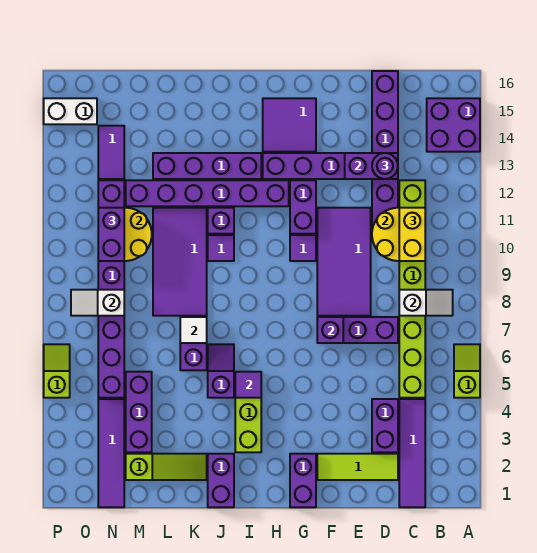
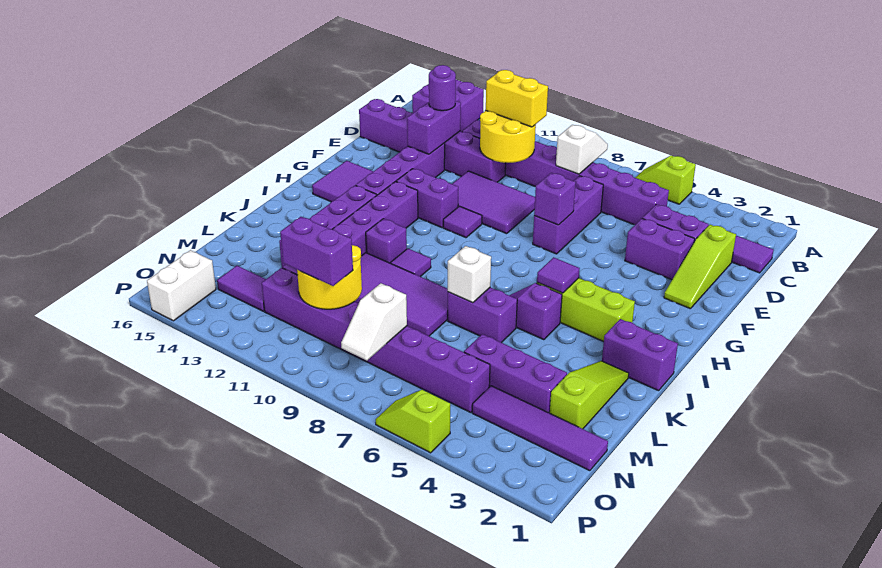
lime 1x8 brick [399,180,425,398] -> purple 1x8 brick [462,120,669,225]
lime 1x3 tile [317,454,398,480] -> lime 1x3 slope [664,225,736,309]
purple 2x4 tile [317,208,371,316] -> purple 2x3 tile [453,171,535,234]
purple 1x2 brick [290,454,316,507] -> purple 1x2 brick moved to [625,218,695,280]
white 1x1 tile [180,317,207,343] -> white 1x1 brick [448,246,491,303]

